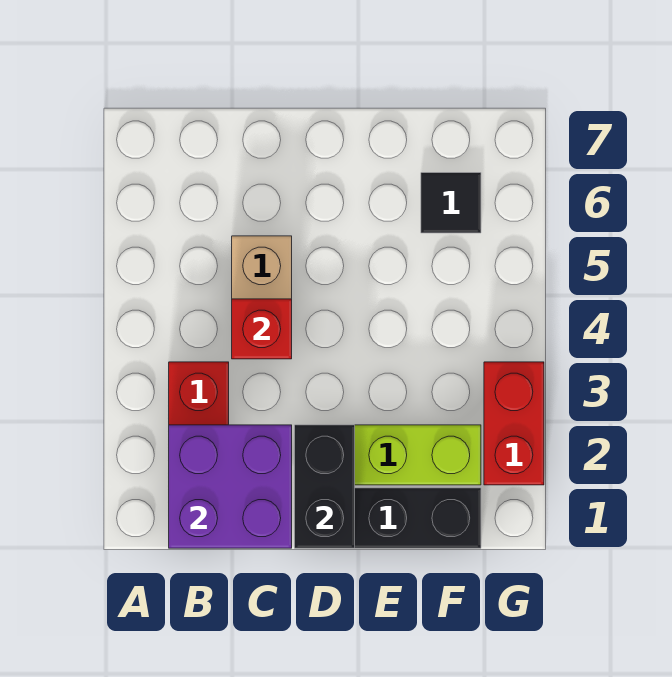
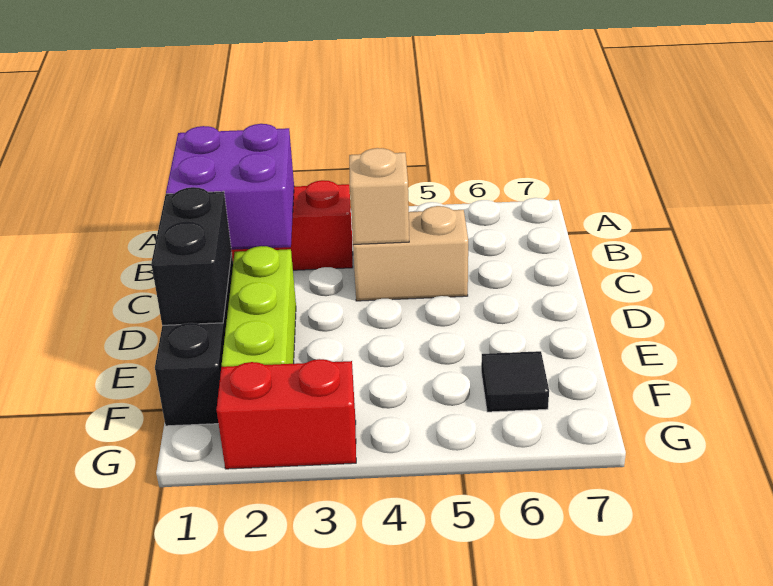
red 1x1 brick [232,299,292,359] -> tan 1x1 brick [349,148,409,245]
black 1x2 brick [295,425,355,548] -> black 1x2 brick turned to [151,187,232,325]

